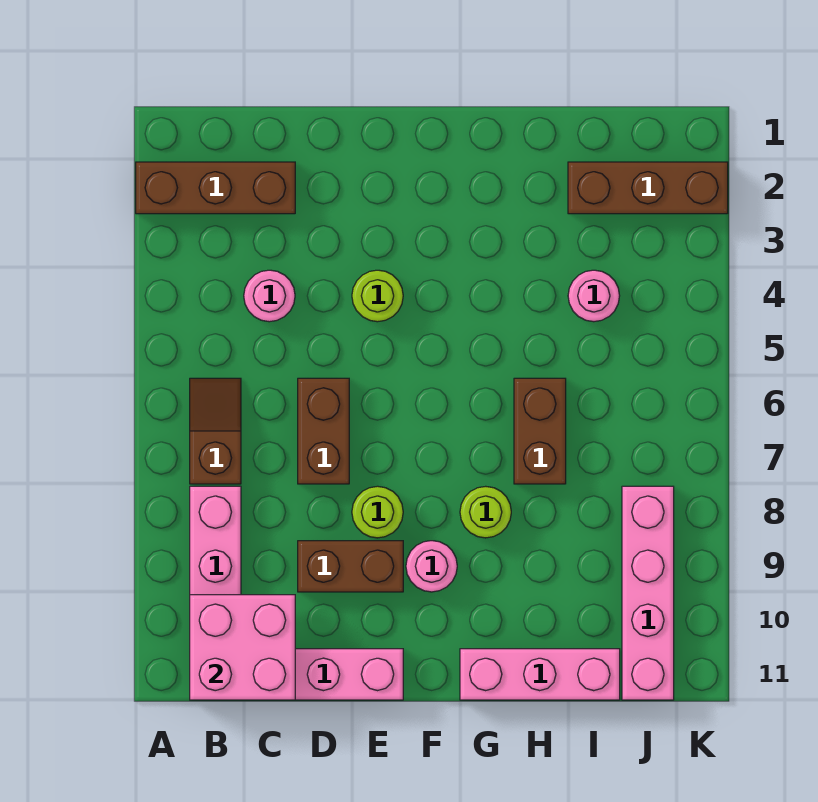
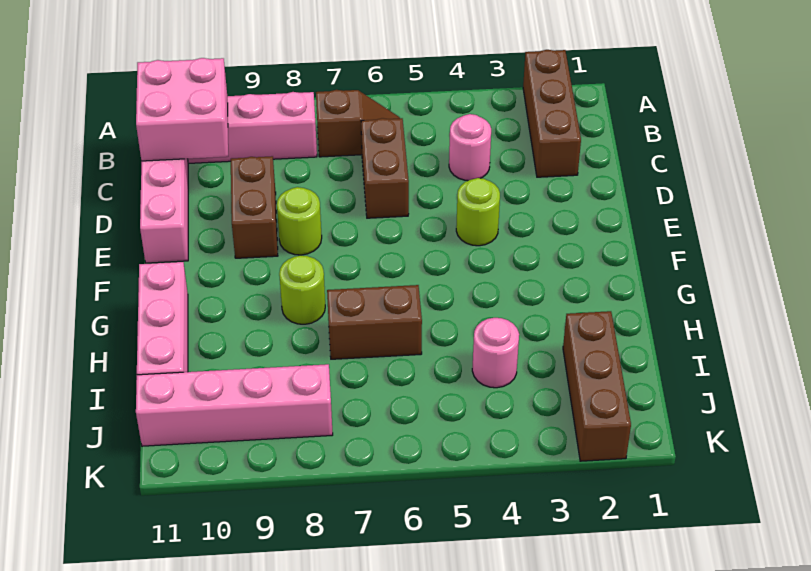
brown 1x2 brick [298,378,349,484] -> brown 1x2 brick turned to [361,118,409,218]
pink 1x1 round brick [406,541,457,592] -> none

